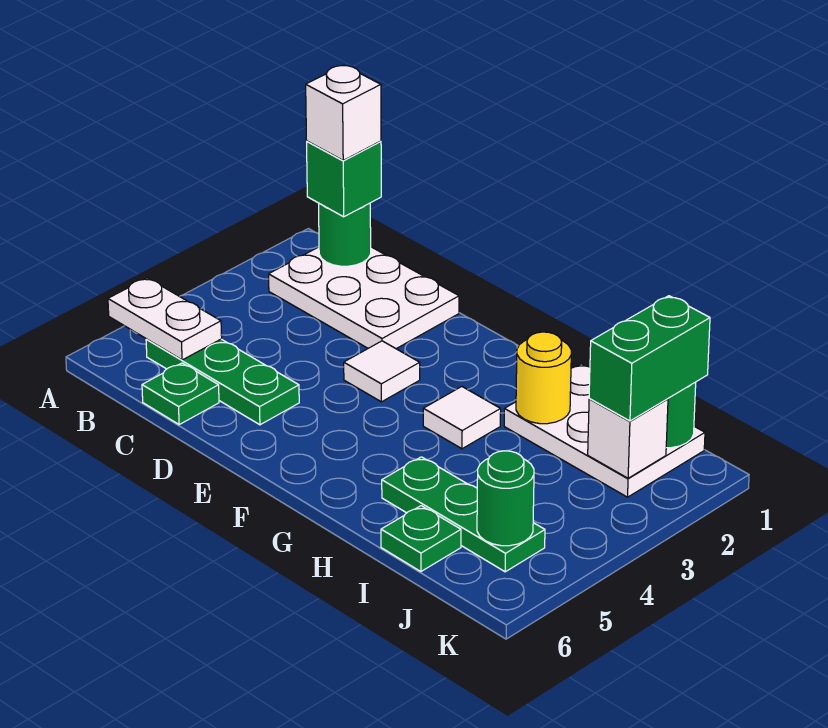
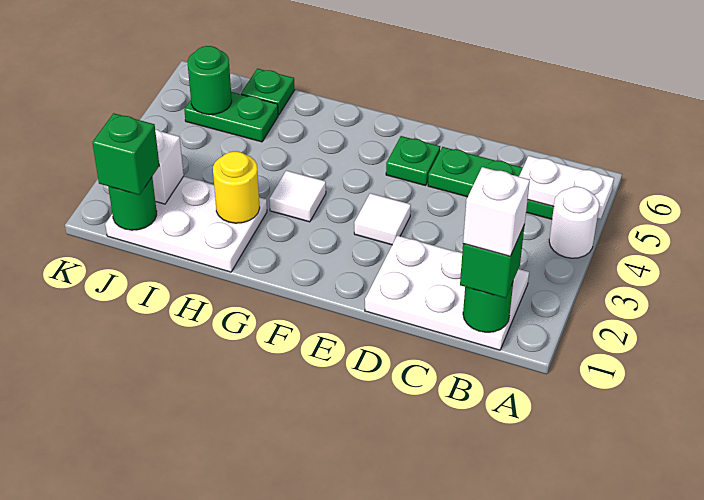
none -> white 1x1 round brick [549,187,599,258]
green 1x1 plate [142,363,219,424] -> green 1x1 plate moved to [386,136,440,186]
green 1x3 plate [382,457,545,572] -> green 1x2 plate [184,92,278,142]
green 1x2 brick [589,296,710,421] -> green 1x1 brick [92,113,159,195]

